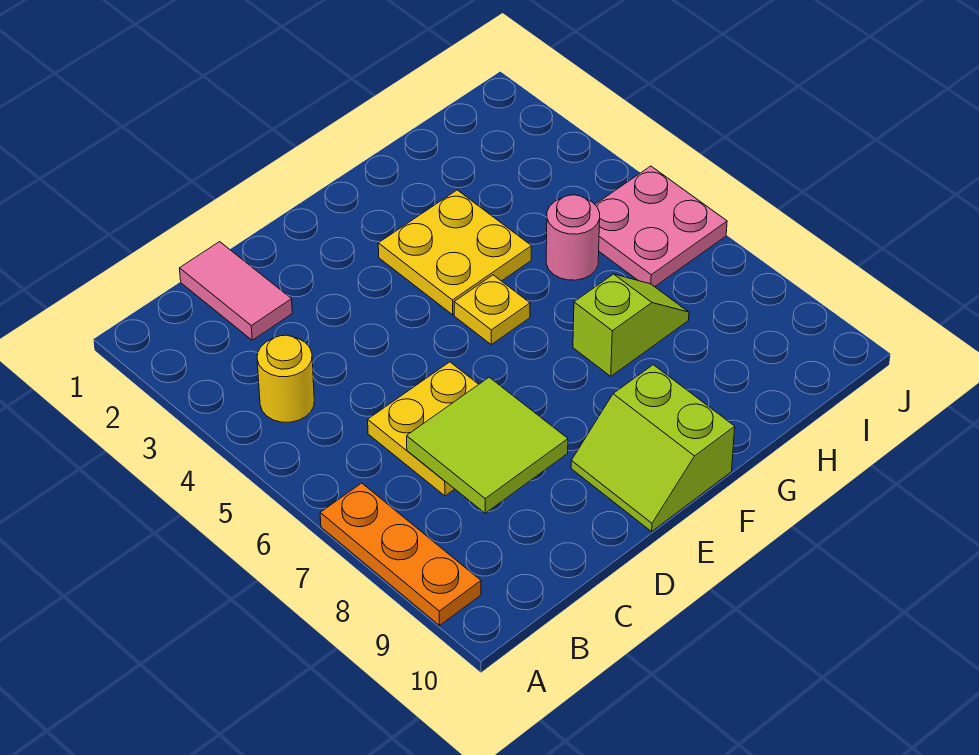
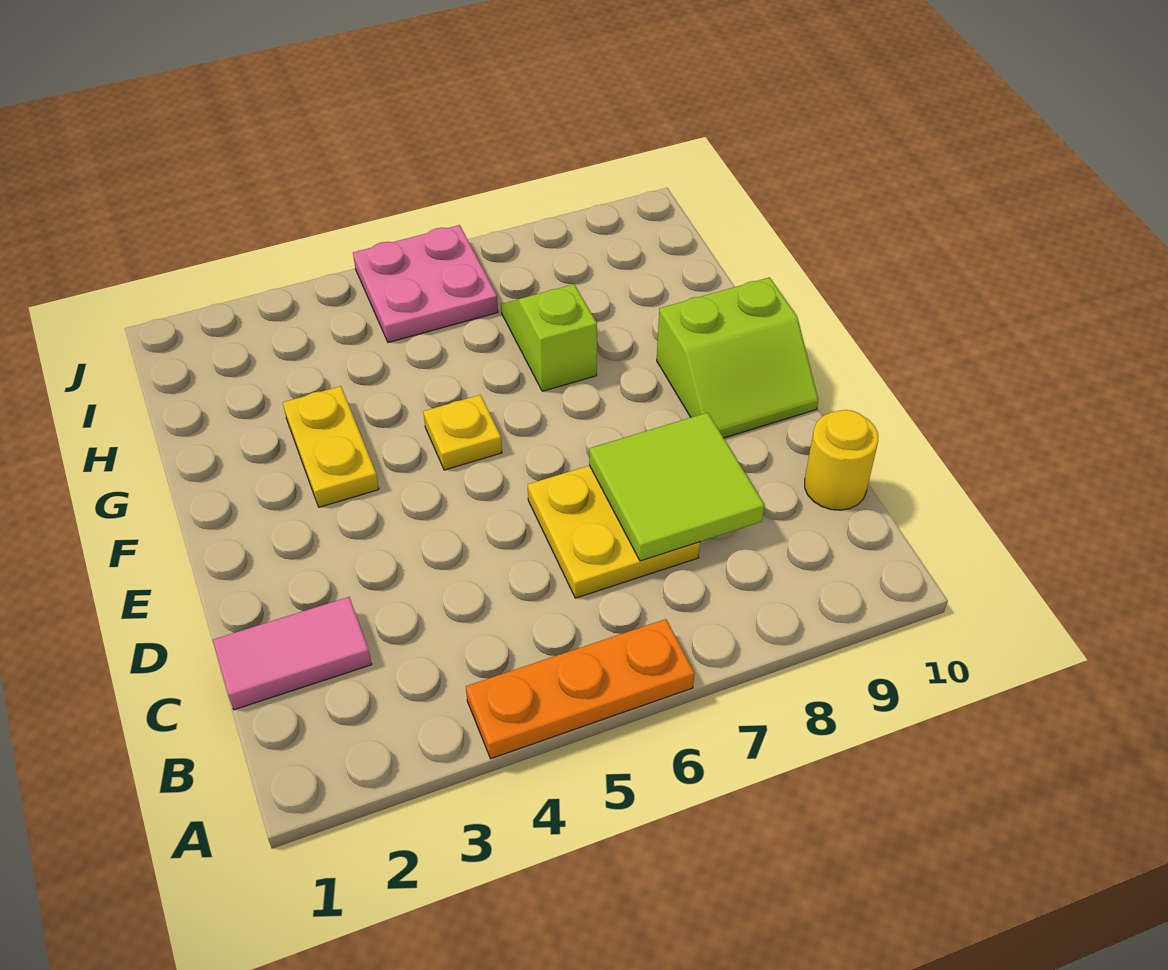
orange 1x3 plate [320,483,481,626] -> orange 1x3 plate moved to [466,619,695,759]
yellow 1x1 round brick [257,335,314,422] -> yellow 1x1 round brick moved to [805,410,878,510]
yellow 2x2 plate [378,190,531,315] -> yellow 1x2 plate [283,386,379,507]
pink 1x1 round brick [546,195,600,280] -> none

